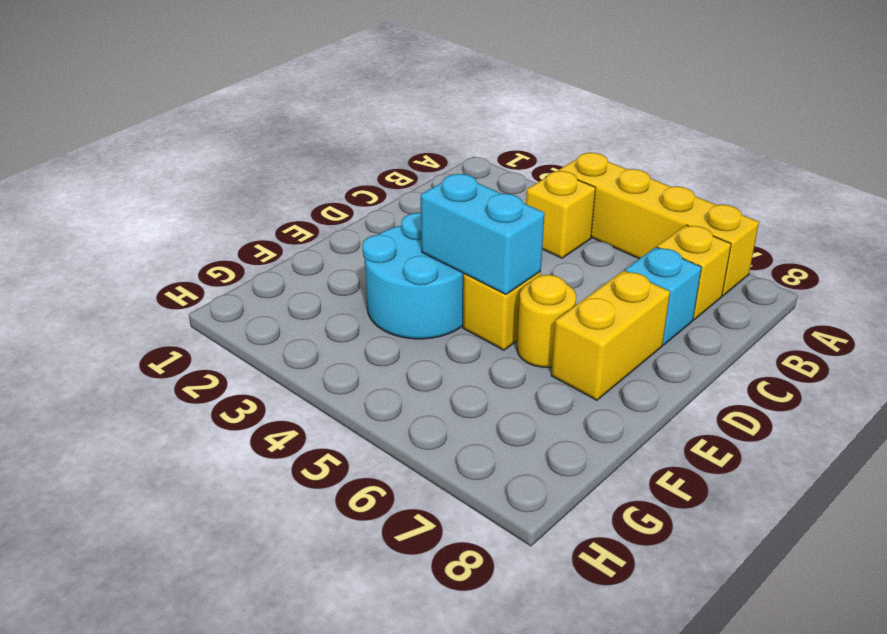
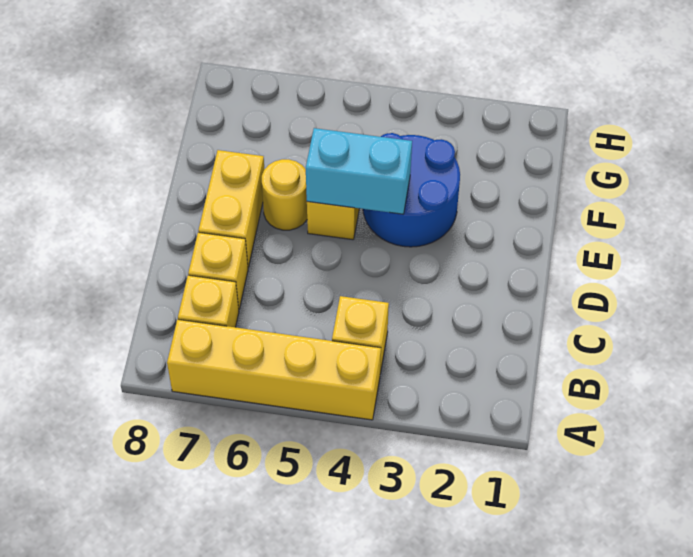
cyan 1x1 brick [625,247,702,345] -> yellow 1x1 brick [188,232,248,309]
cyan 2x2 round brick [363,213,464,339] -> blue 2x2 round brick [363,133,460,247]

